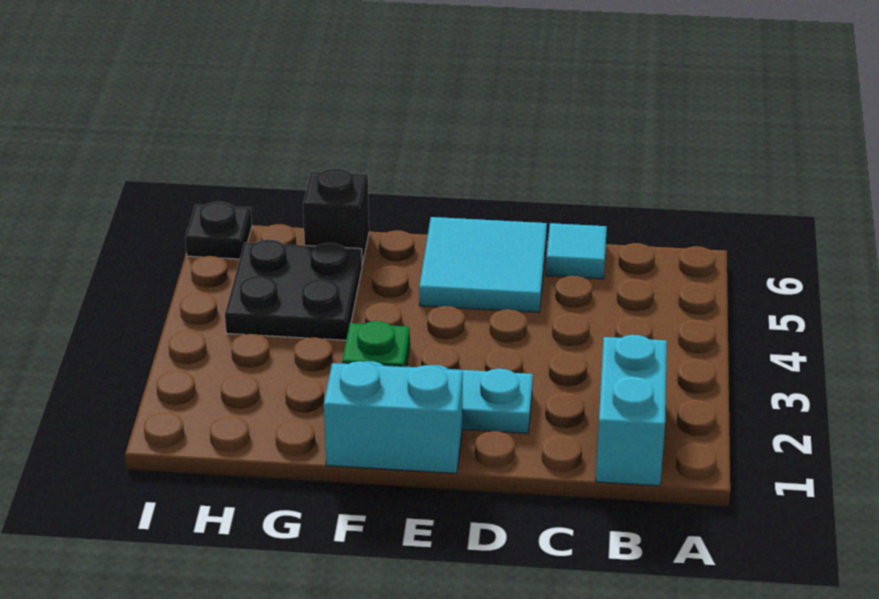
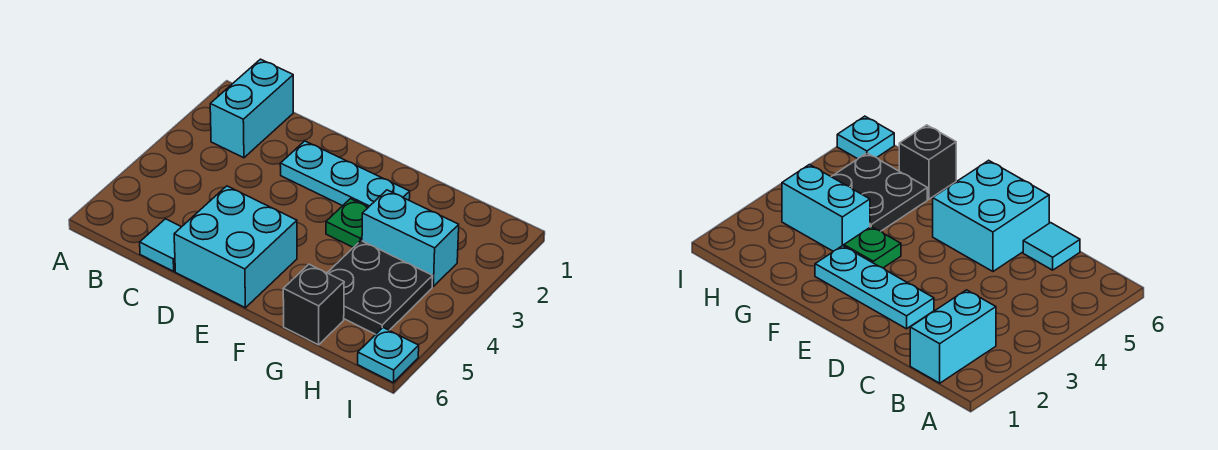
cyan 2x2 tile [419,217,547,313] -> cyan 2x2 brick [174,186,297,308]
cyan 1x2 brick [324,361,463,473] -> cyan 1x2 brick moved to [362,190,459,286]
black 1x1 plate [185,202,252,259] -> cyan 1x1 plate [358,328,419,382]

